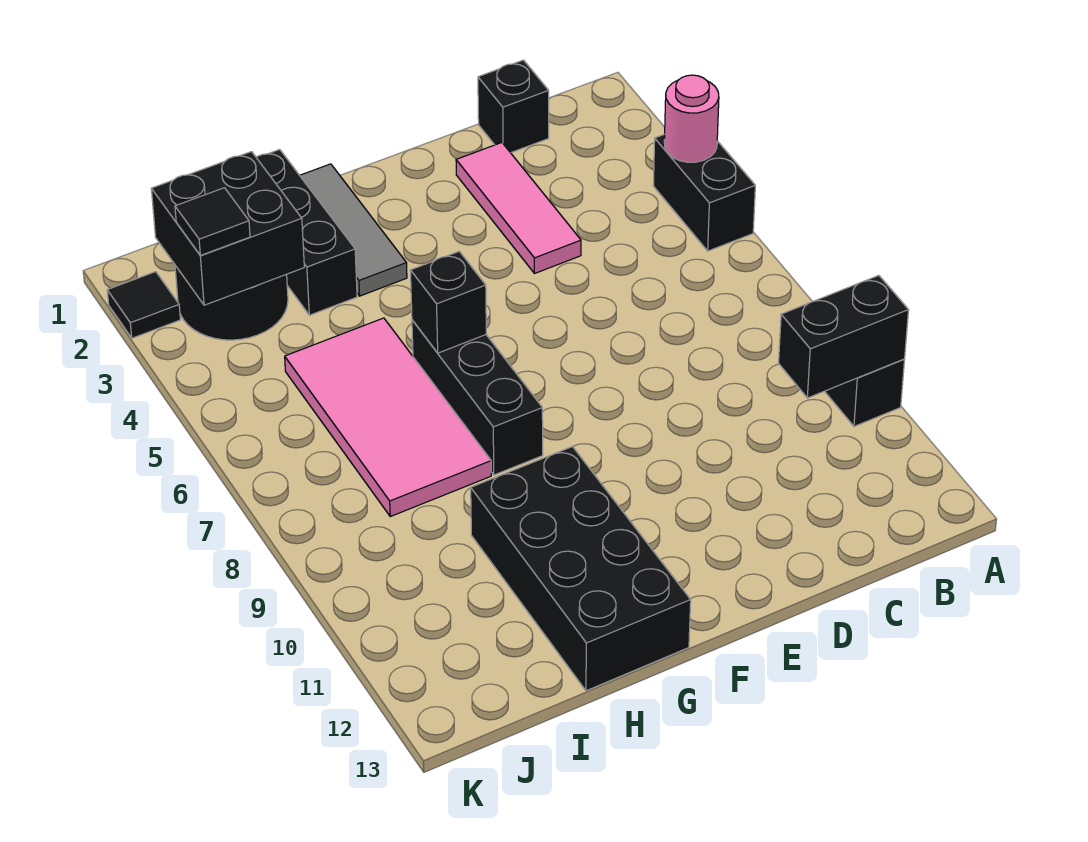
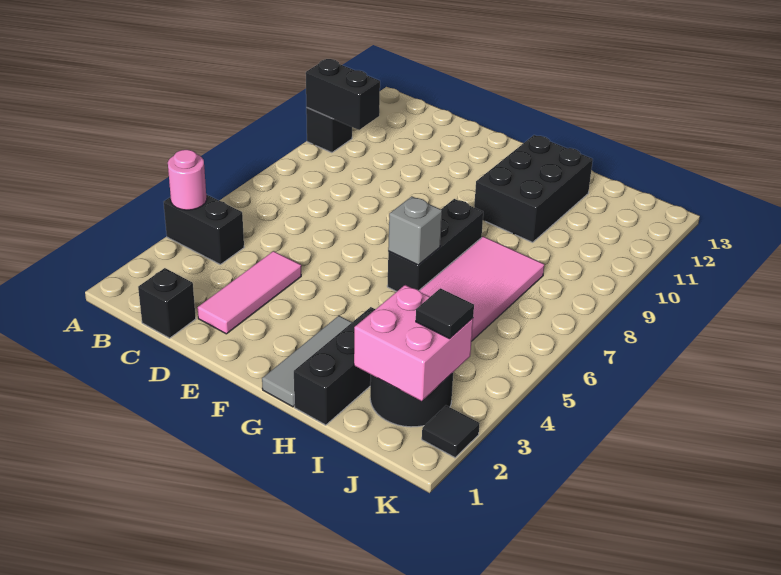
black 1x2 brick [653,134,755,251] -> black 1x2 brick turned to [164,195,244,264]
black 1x1 brick [410,251,486,353] -> grey 1x1 brick [388,196,442,265]
black 2x4 brick [471,447,691,691] -> black 2x3 brick [474,135,593,242]
black 2x2 brick [151,152,304,305] -> pink 2x2 brick [354,285,473,401]

